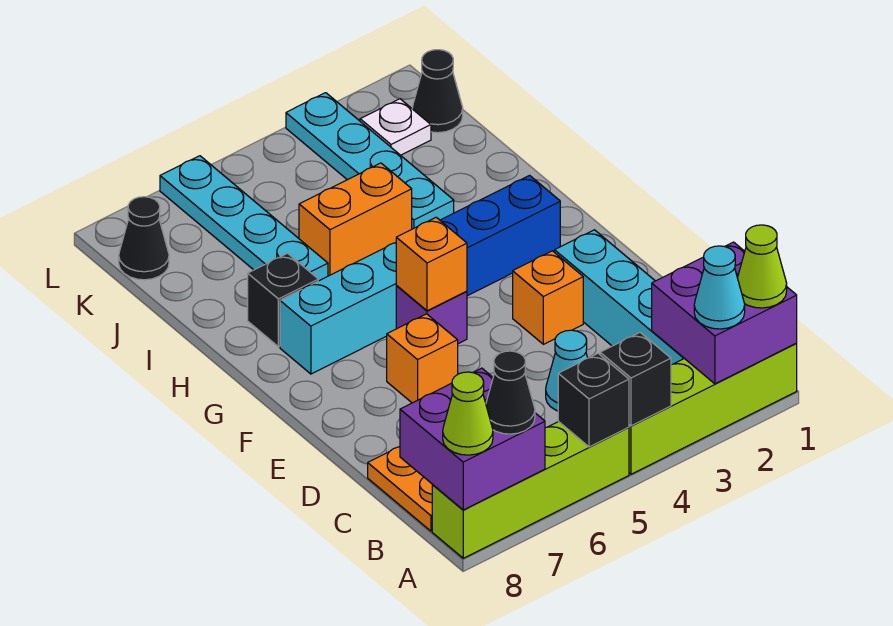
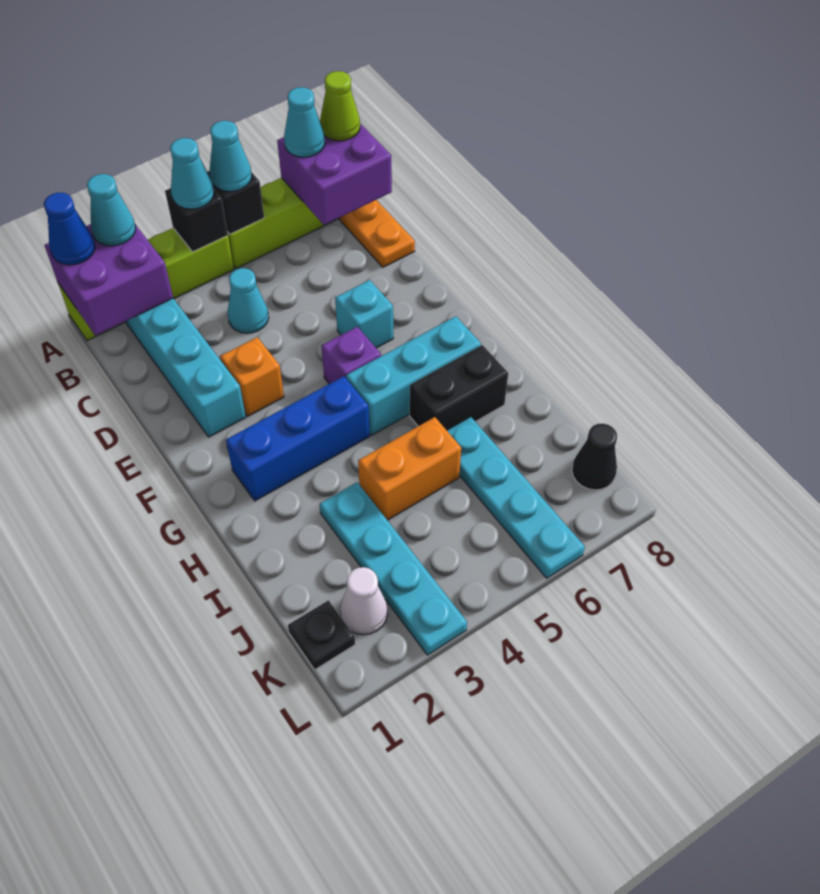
lime 1x1 cone [737,225,787,308] -> blue 1x1 cone [44,193,95,265]
none -> cyan 1x1 cone [170,138,214,209]
none -> cyan 1x1 cone [210,121,252,191]
black 1x1 cone [486,351,535,434] -> cyan 1x1 cone [284,87,325,157]
orange 1x1 brick [387,314,458,403] -> cyan 1x1 brick [335,280,393,348]
orange 1x1 brick [396,217,467,311] -> none
black 1x1 brick [248,253,318,347] -> black 1x2 brick [410,345,508,430]
black 1x1 cone [412,50,463,133] -> black 1x1 plate [288,600,355,670]
white 1x1 plate [360,99,431,155] -> white 1x1 cone [340,567,388,635]

